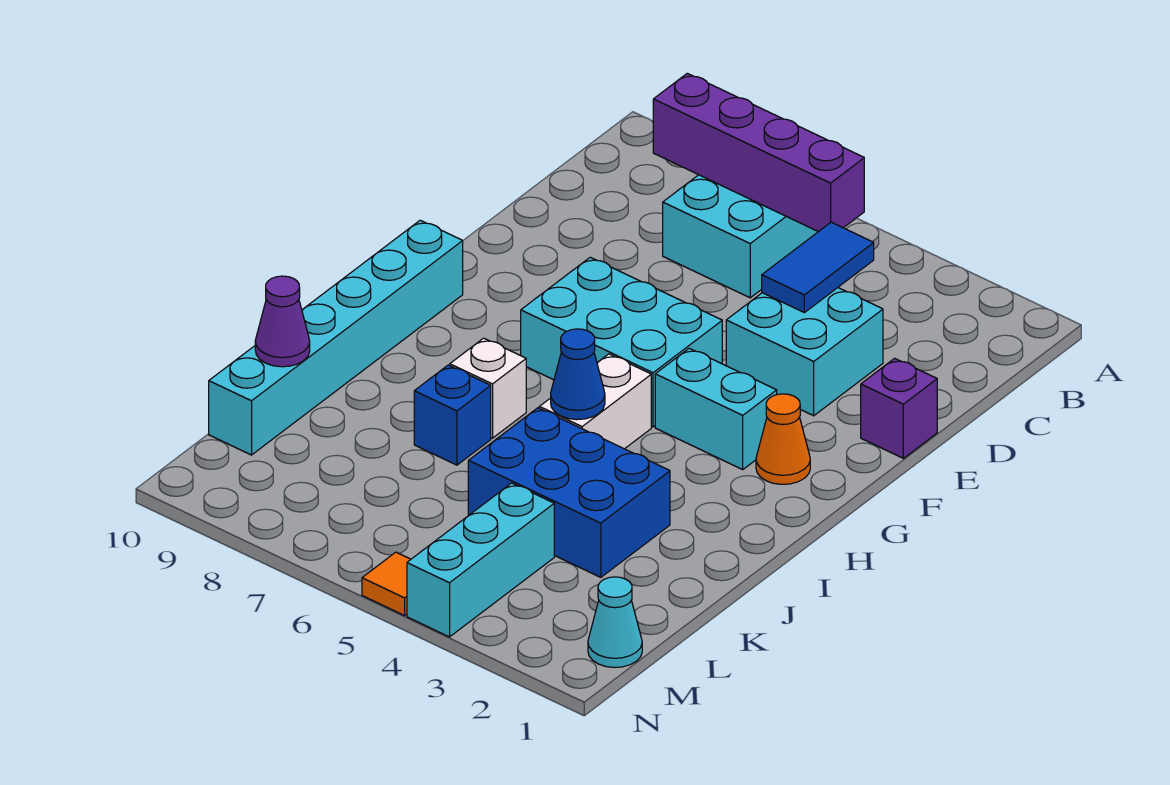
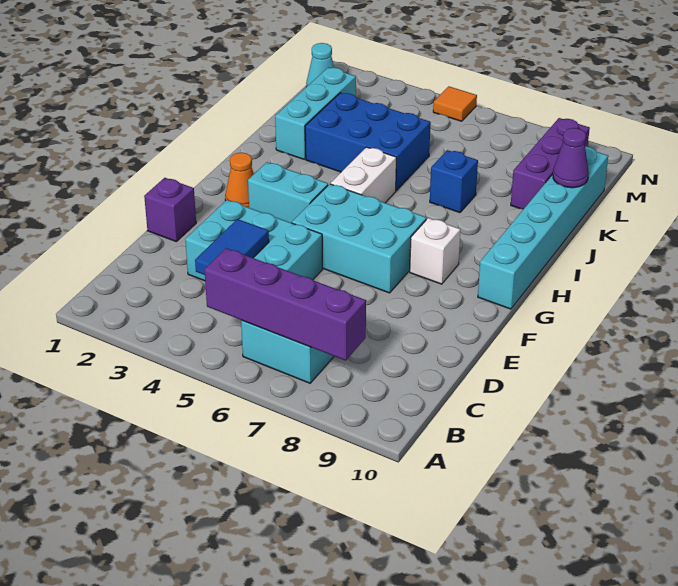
cyan 2x2 brick [726,288,883,416] -> cyan 2x3 brick [185,200,322,281]
blue 1x1 cone [551,329,605,420] -> none
white 1x1 brick [450,338,526,438] -> white 1x1 brick moved to [410,218,460,284]
none -> purple 1x3 brick [511,118,590,209]
cyan 1x3 brick [407,483,554,637] -> cyan 1x3 brick moved to [275,67,356,159]

